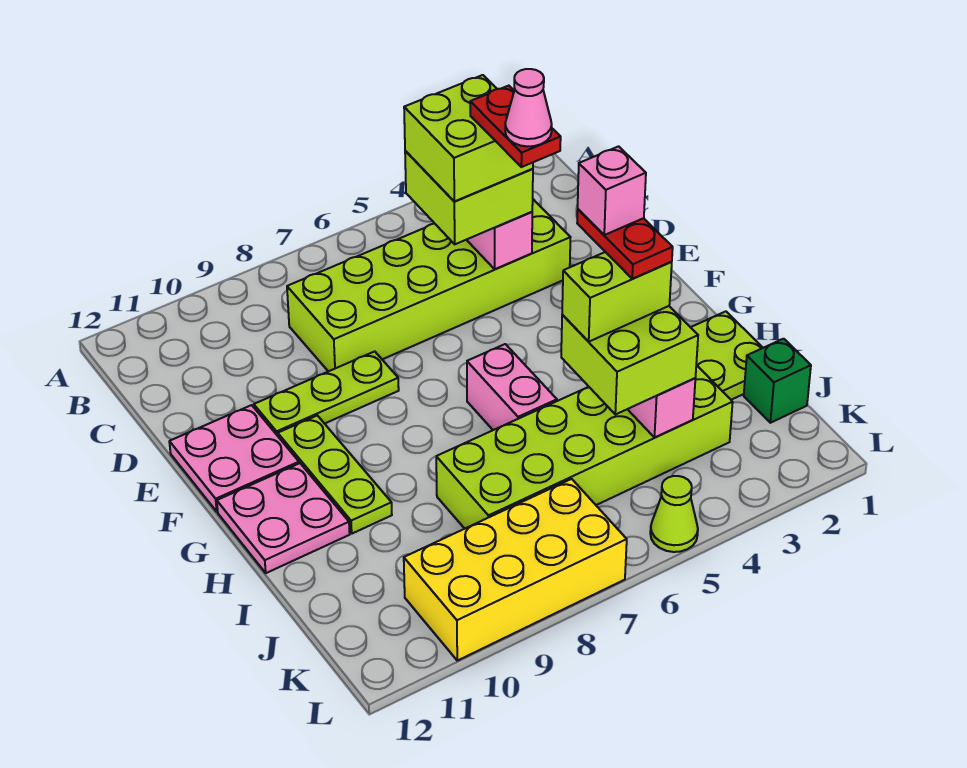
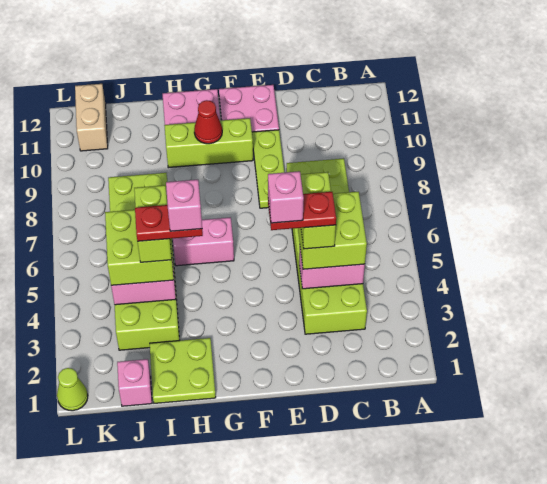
lime 2x2 brick [404,75,533,201] -> lime 1x2 brick [301,172,336,249]
pink 1x1 cone [505,69,552,146] -> pink 1x1 brick [268,171,304,223]
lime 1x3 plate [278,415,392,534] -> lime 1x3 brick [164,118,253,168]
none -> red 1x1 cone [194,100,222,144]
green 1x1 brick [744,339,811,423] -> pink 1x1 brick [117,359,152,406]
yellow 2x4 brick [404,479,627,661] -> none
none -> tan 1x2 brick [75,84,108,151]
lime 1x1 cone [650,476,698,552] -> lime 1x1 cone moved to [57,368,88,411]

